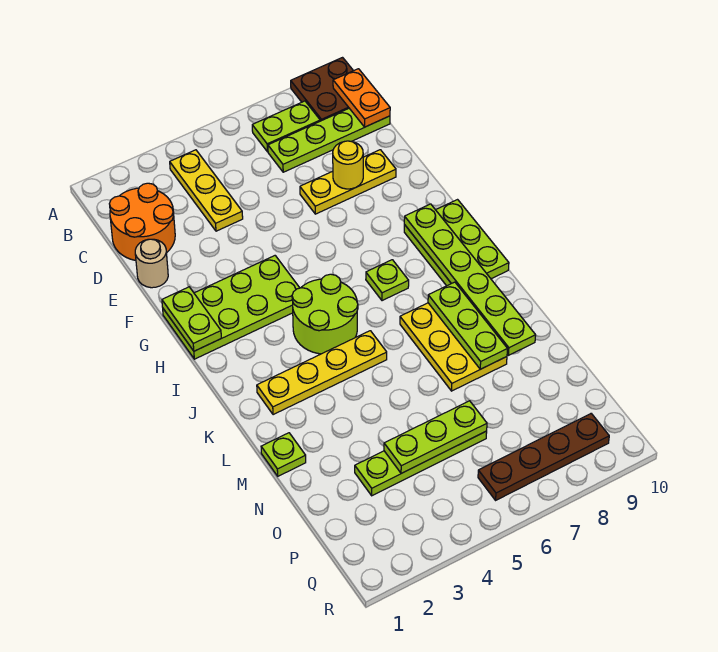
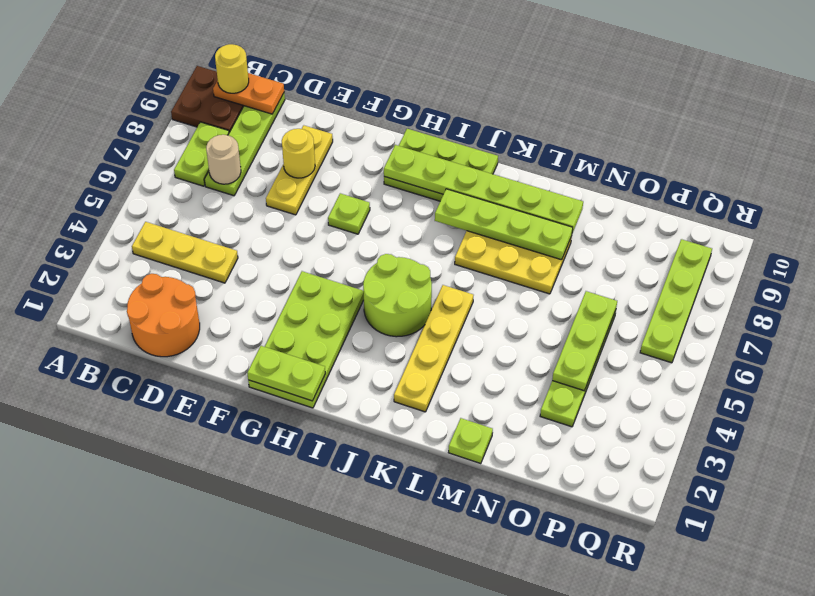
none -> yellow 1x1 round brick [215,44,249,93]
tan 1x1 round brick [135,239,168,288] -> tan 1x1 round brick moved to [206,135,241,184]
lime 1x1 plate [366,260,409,301] -> lime 1x1 plate moved to [328,193,370,234]
lime 1x3 plate [428,282,507,369] -> lime 1x4 plate [435,189,573,260]
brown 1x4 plate [478,414,609,500] -> lime 1x4 plate [640,239,712,363]

